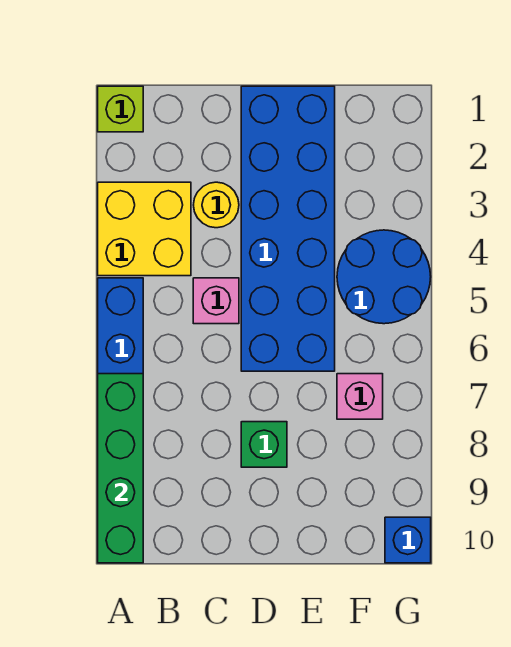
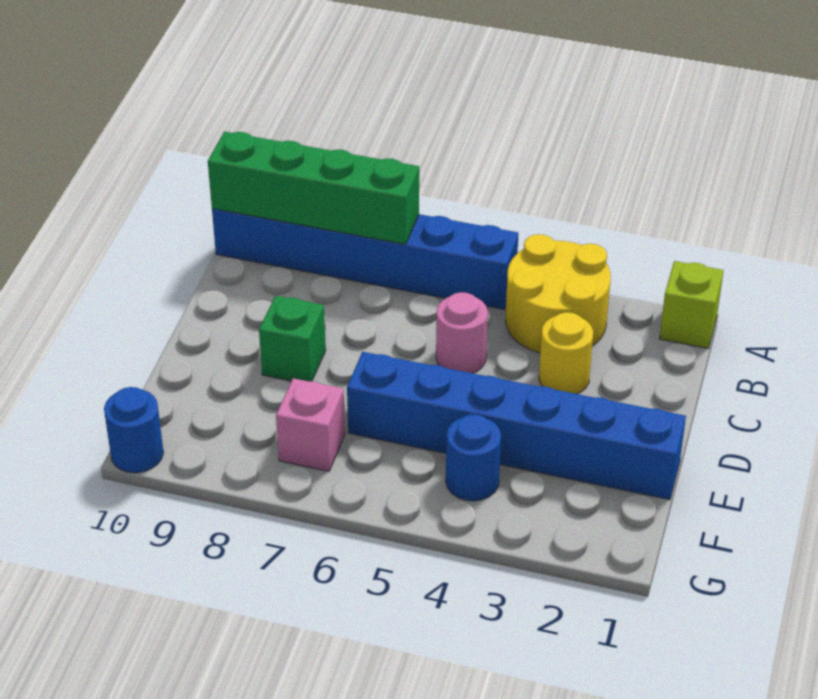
yellow 2x2 brick [98,182,191,276] -> yellow 2x2 round brick [506,234,611,353]
pink 1x1 brick [193,278,239,324] -> pink 1x1 round brick [436,292,488,373]
blue 2x6 brick [241,86,335,371] -> blue 1x6 brick [347,352,686,500]
blue 2x2 round brick [337,230,431,324] -> blue 1x1 round brick [446,414,501,501]
blue 1x1 brick [385,517,431,563] -> blue 1x1 round brick [104,387,164,473]

